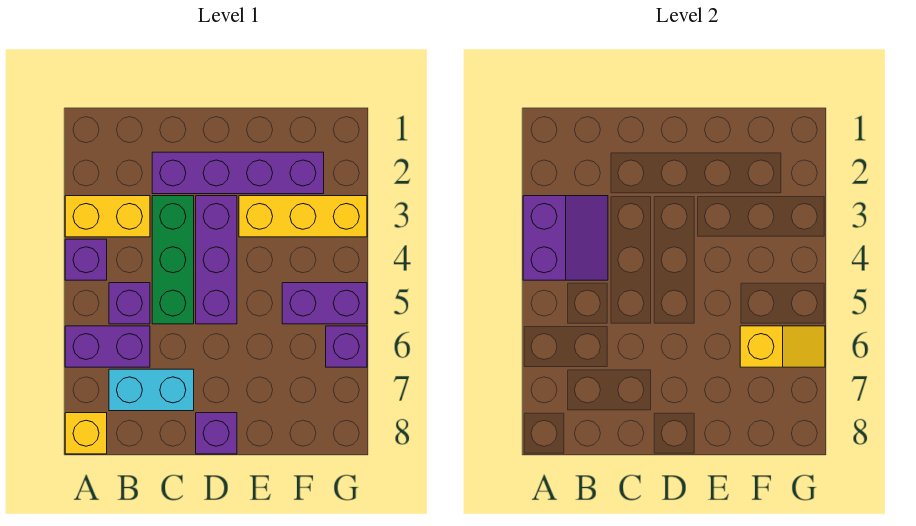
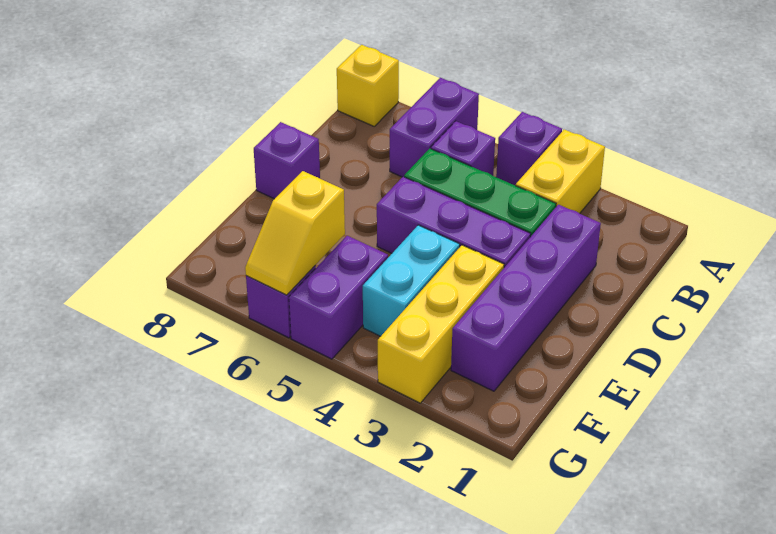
purple 2x2 slope [523,196,608,280] -> none
cyan 1x2 brick [109,369,194,411] -> cyan 1x2 brick moved to [363,225,460,336]

